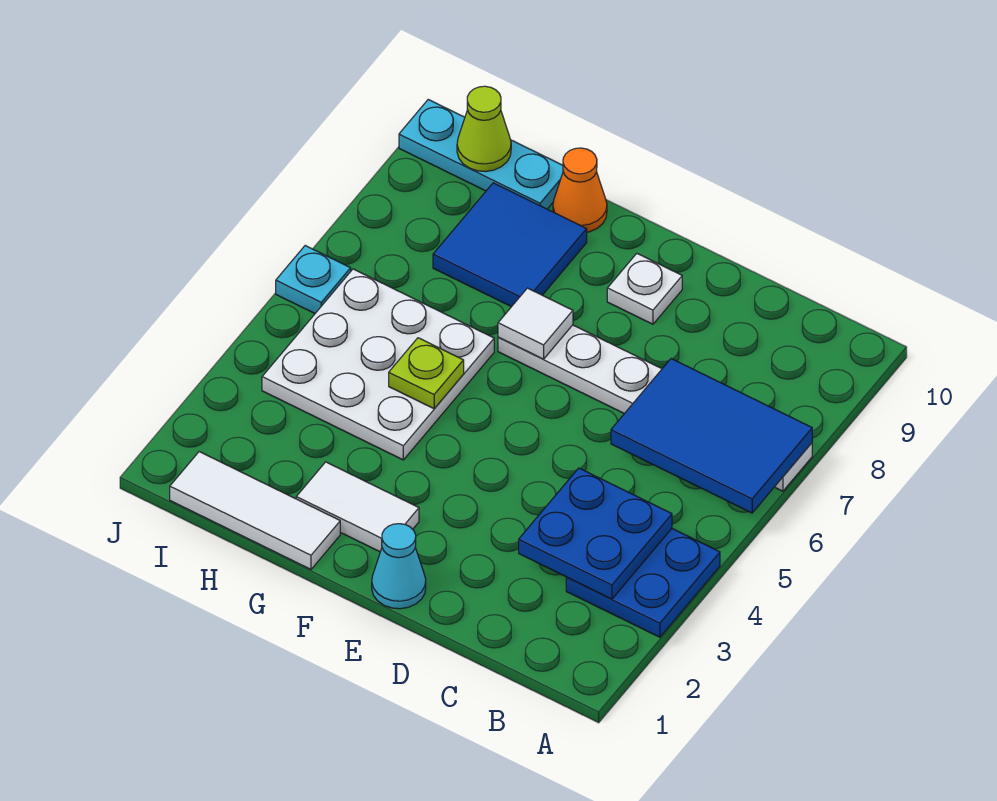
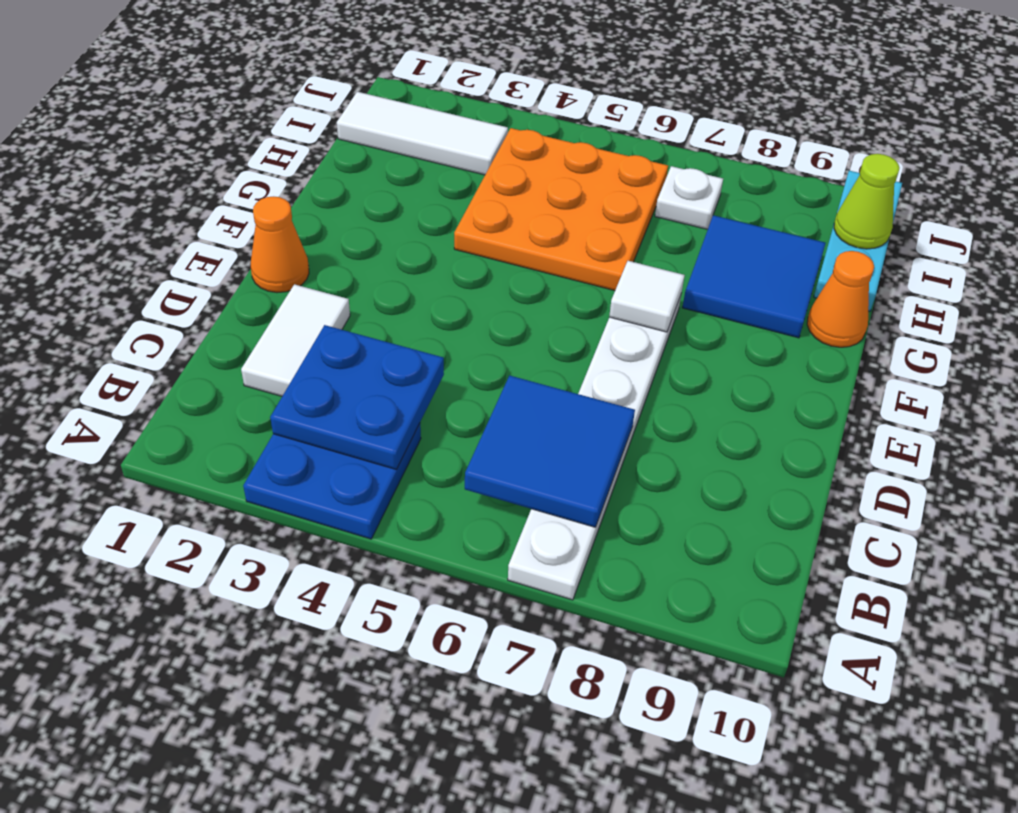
blue 2x3 tile [611,359,812,513] -> blue 2x2 tile [465,376,635,527]
cyan 1x1 cone [372,524,426,609] -> orange 1x1 cone [251,196,309,293]
white 1x1 plate [607,254,682,324] -> white 1x1 plate moved to [655,166,723,229]
white 1x2 tile [296,462,419,552] -> white 1x2 tile moved to [241,284,350,396]
white 1x3 tile [170,452,340,569] -> white 1x3 tile turned to [337,92,508,175]
white 3x3 plate [262,269,494,460] -> orange 3x3 plate [454,128,668,291]
lime 1x1 plate [389,338,464,409] -> none
cyan 1x1 plate [276,246,351,313] -> none

